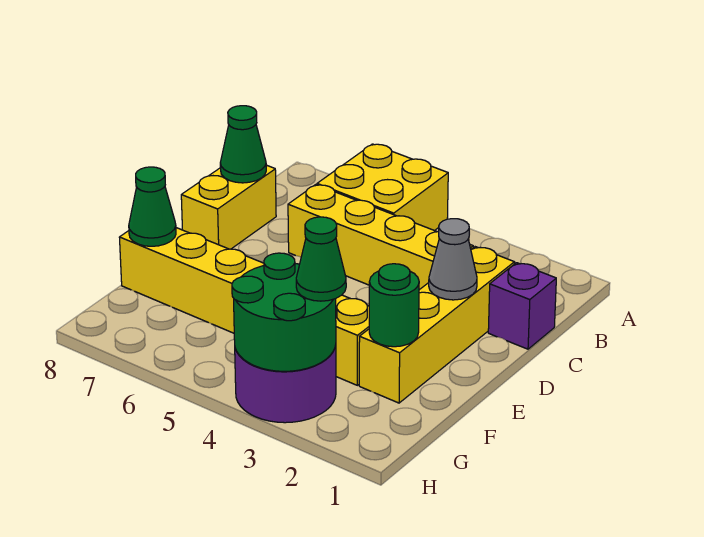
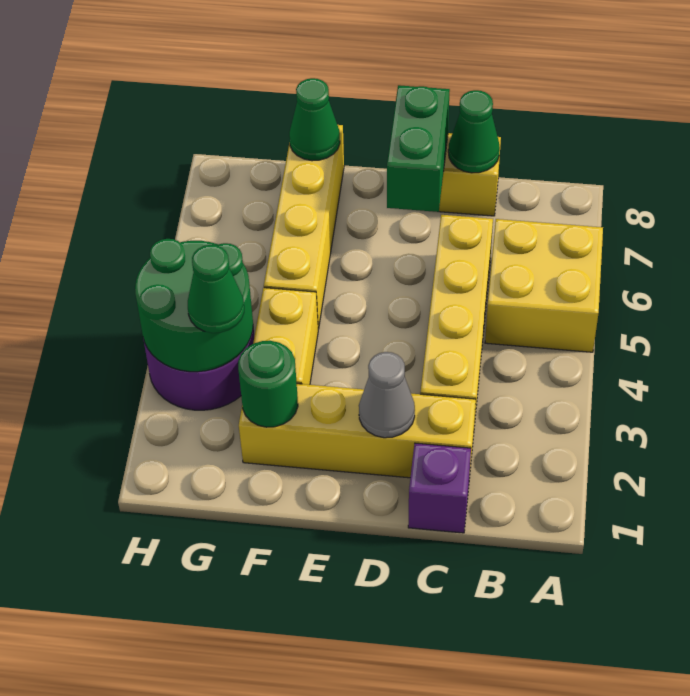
none -> green 1x2 brick [387,85,450,212]

